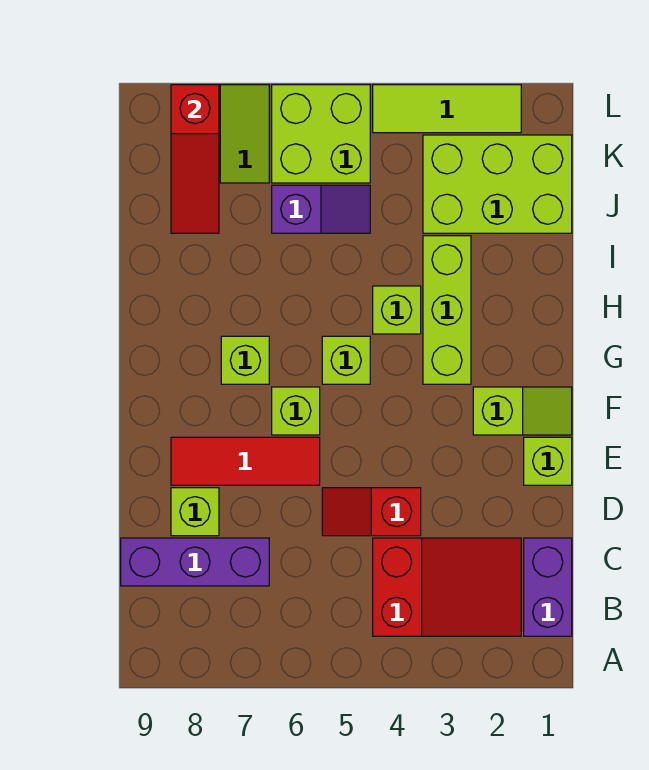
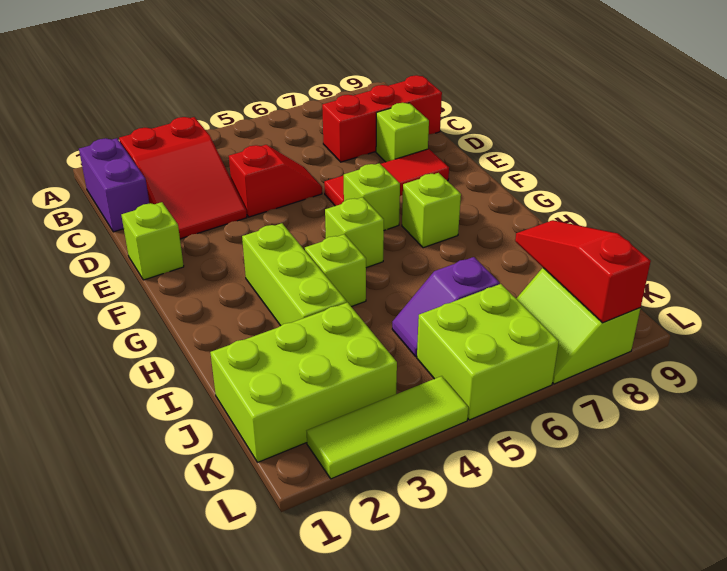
red 2x3 slope [373,538,521,636] -> red 2x3 slope turned to [119,117,247,239]
purple 1x3 brick [121,538,269,586] -> red 1x3 brick [322,75,442,162]
lime 1x2 slope [473,387,572,435] -> none

